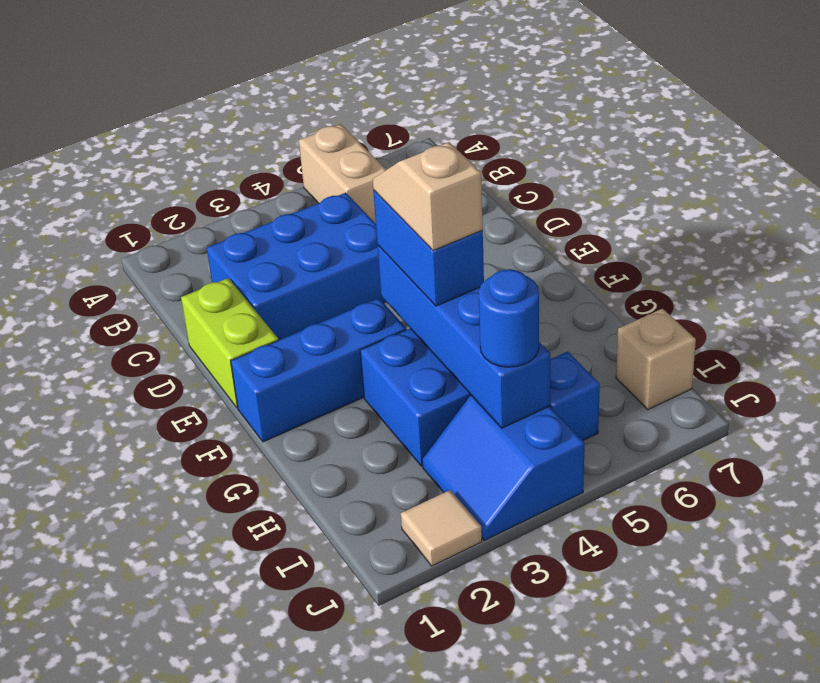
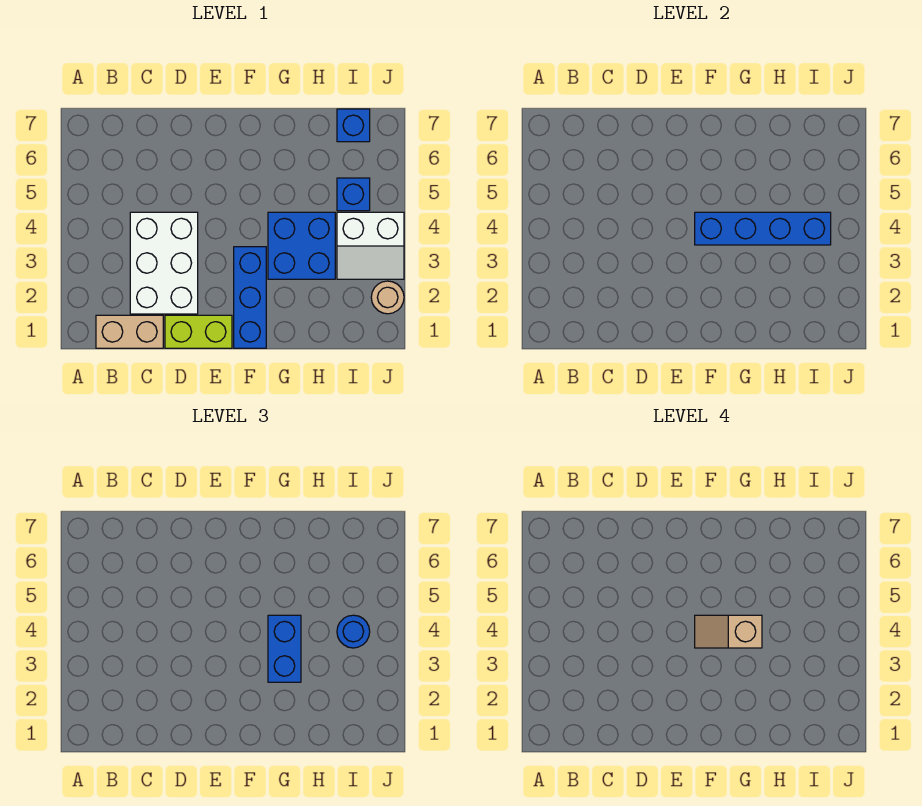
tan 1x2 brick [299,124,386,224] -> tan 1x2 brick moved to [96,315,163,348]
blue 2x3 brick [207,193,386,340] -> white 2x3 brick [130,212,198,314]
blue 1x2 brick [373,190,484,306] -> blue 1x2 brick turned to [268,615,301,682]
blue 2x2 slope [422,395,585,541] -> white 2x2 slope [337,212,404,279]
tan 1x1 brick [616,309,696,410] -> blue 1x1 brick [337,109,370,142]
tan 1x1 tile [401,490,482,566] -> tan 1x1 round brick [371,281,404,314]

